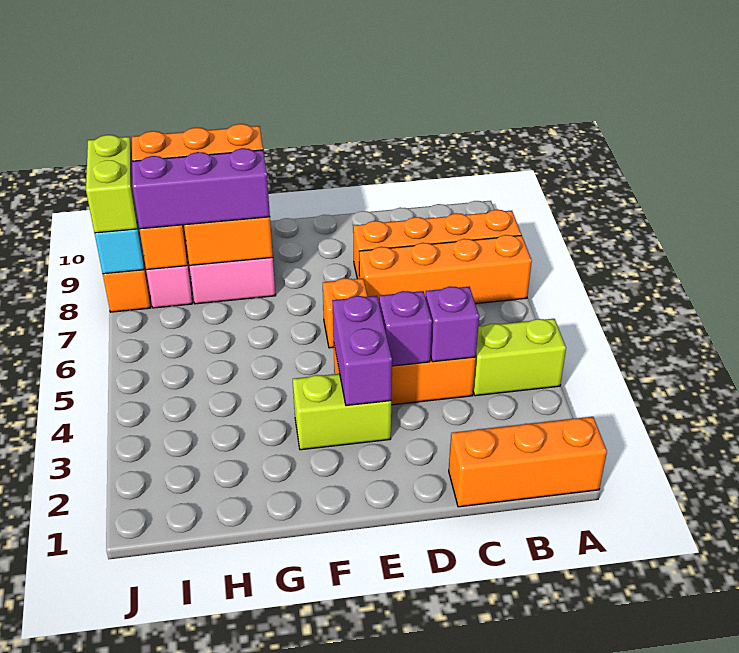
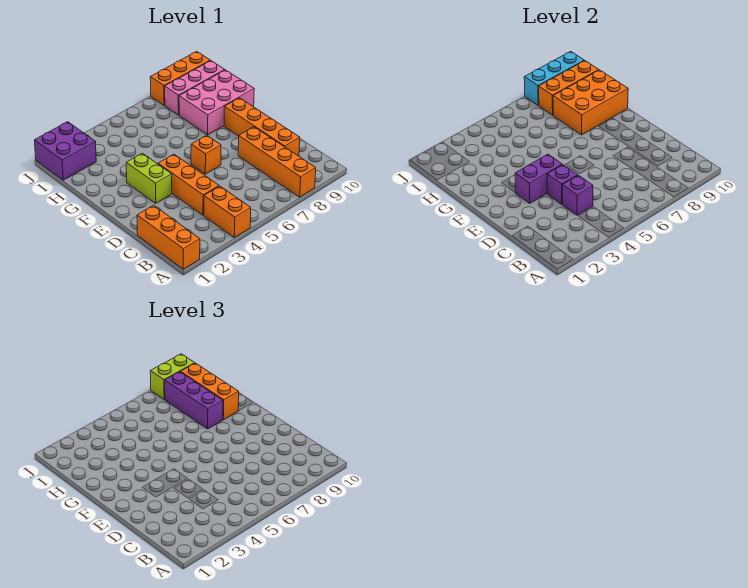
lime 1x2 brick [473,319,566,396] -> orange 1x2 brick [204,186,251,238]
orange 1x4 brick [359,235,532,304] -> orange 1x4 brick moved to [224,98,300,156]
none -> purple 2x2 brick [35,122,96,180]

